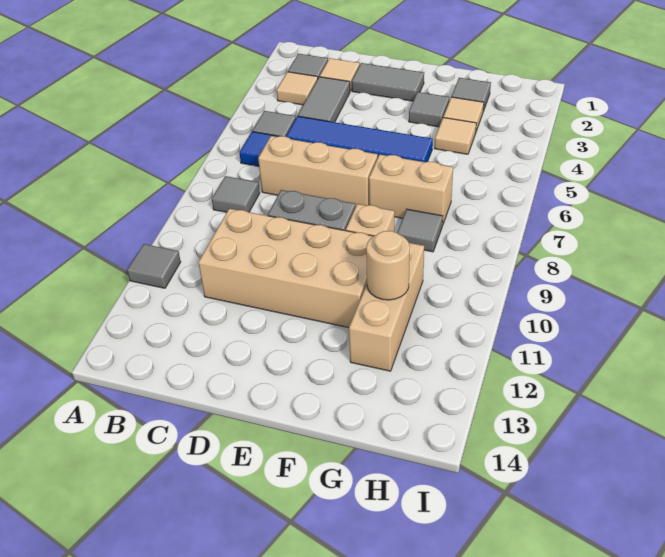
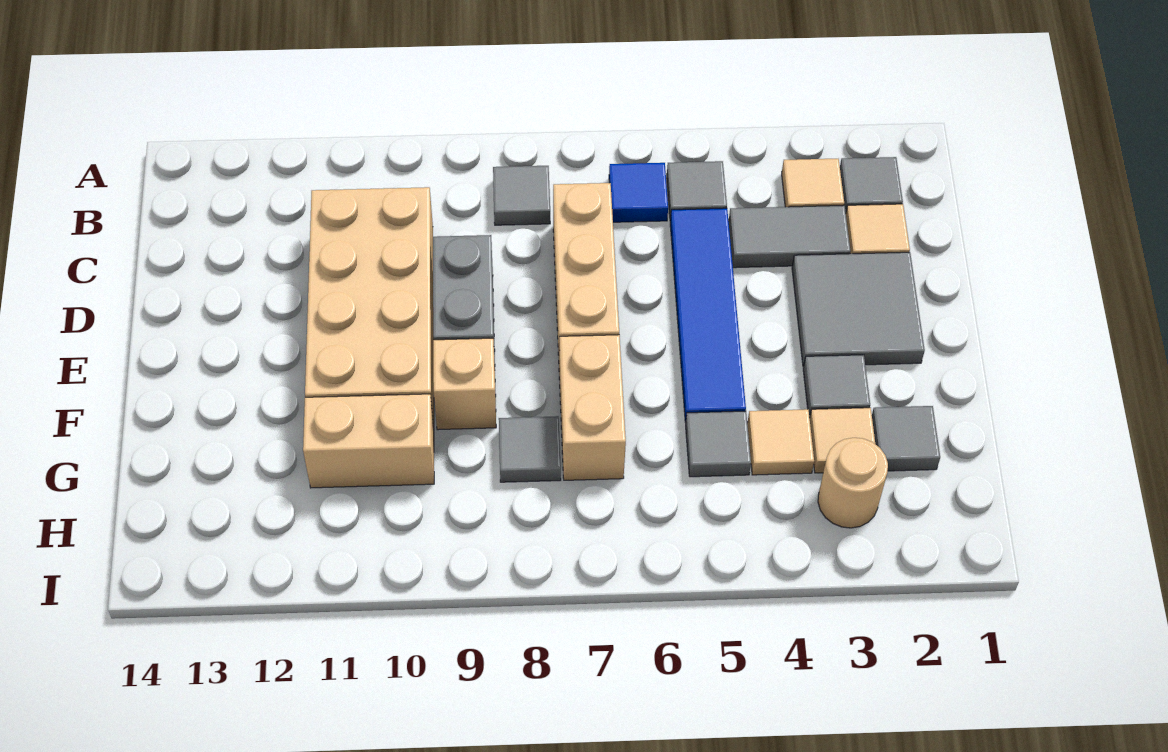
grey 1x1 tile [127,244,181,288] -> grey 1x1 tile moved to [686,411,751,477]
grey 1x2 tile [352,63,424,101] -> grey 2x2 tile [792,252,925,367]
tan 1x3 brick [349,243,424,371] -> tan 1x2 brick [303,394,434,488]
tan 1x1 round brick [366,231,410,300] -> tan 1x1 round brick moved to [818,438,888,528]

